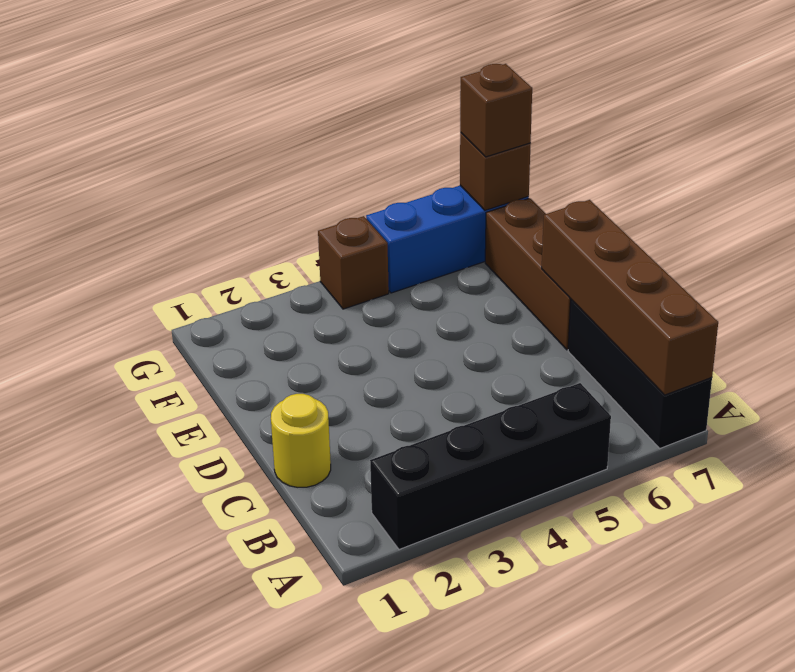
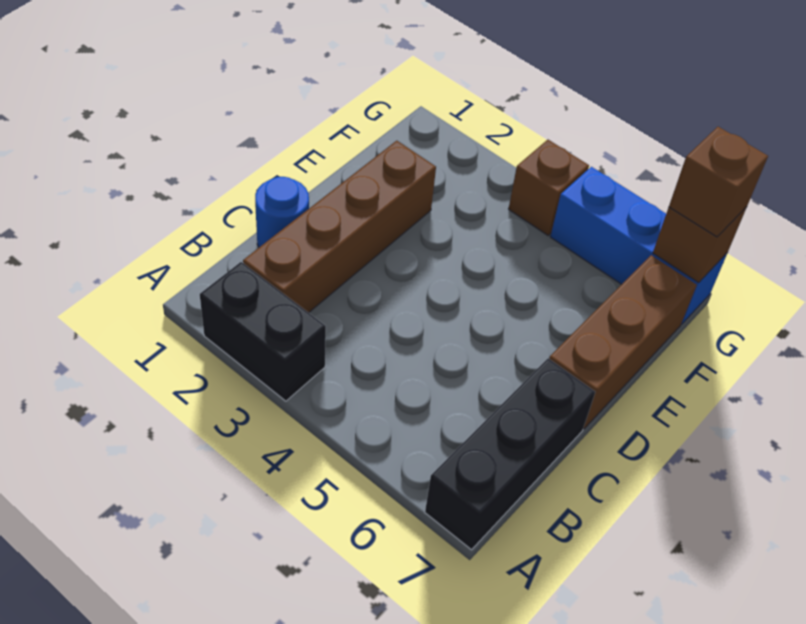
black 1x4 brick [370,383,611,550] -> black 1x2 brick [200,262,326,401]
brown 1x4 brick [542,200,718,395] -> brown 1x4 brick moved to [243,141,436,313]
yellow 1x1 round brick [271,394,331,487] -> blue 1x1 round brick [255,177,309,247]

